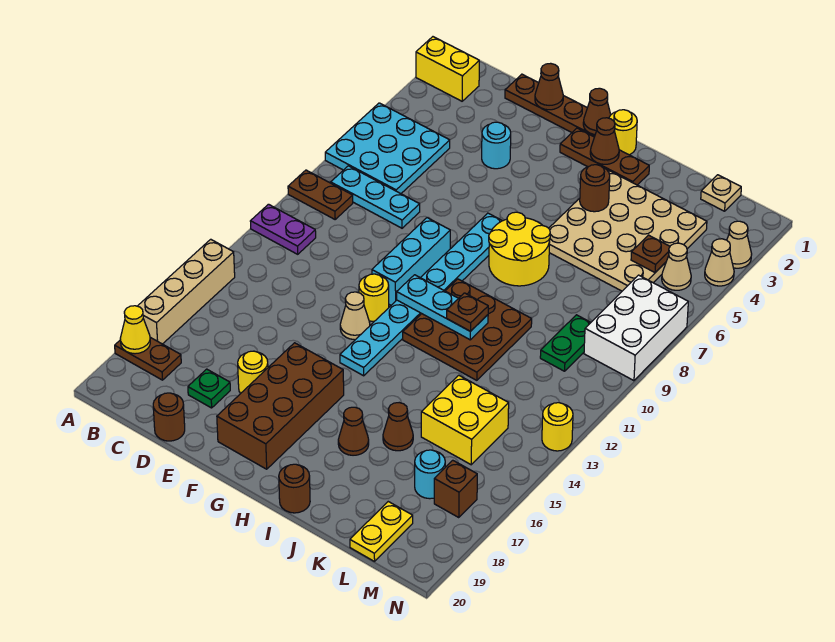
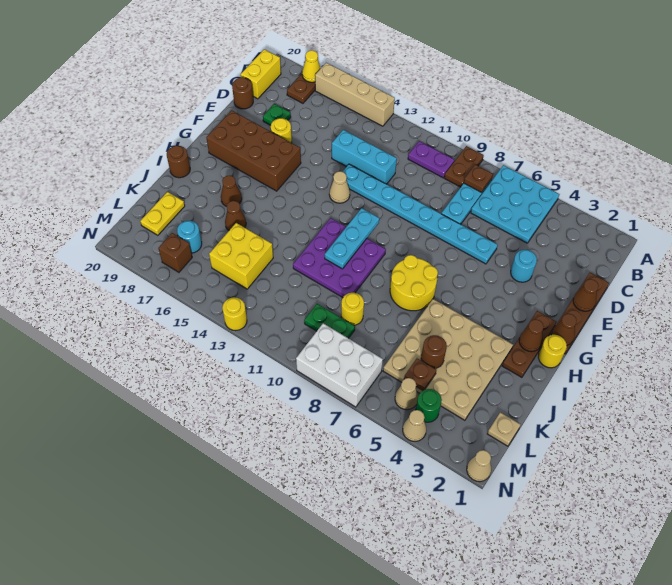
yellow 1x2 brick [416,37,479,101] -> yellow 1x2 brick moved to [241,49,281,99]
purple 1x2 plate [250,204,316,254] -> purple 1x2 plate turned to [408,141,454,178]
cyan 1x3 brick [372,218,450,305] -> cyan 1x3 brick moved to [332,130,397,184]
yellow 1x1 round brick [359,274,389,322] -> yellow 1x1 round brick moved to [341,293,364,325]
cyan 1x8 plate [340,213,502,376] -> cyan 1x8 plate moved to [343,164,498,264]
brown 3x3 plate [403,279,532,380] -> purple 3x3 plate [293,218,386,298]
brown 1x1 round brick [580,165,610,212] -> brown 1x1 round brick moved to [421,335,447,369]
brown 1x1 plate [447,293,488,331] -> brown 1x1 plate moved to [464,165,493,192]
yellow 1x2 plate [350,502,413,561] -> yellow 1x2 plate turned to [140,192,185,235]
none -> green 1x1 round brick [416,389,442,422]
tan 1x1 cone [727,221,752,268] -> tan 1x1 cone moved to [467,450,491,482]

